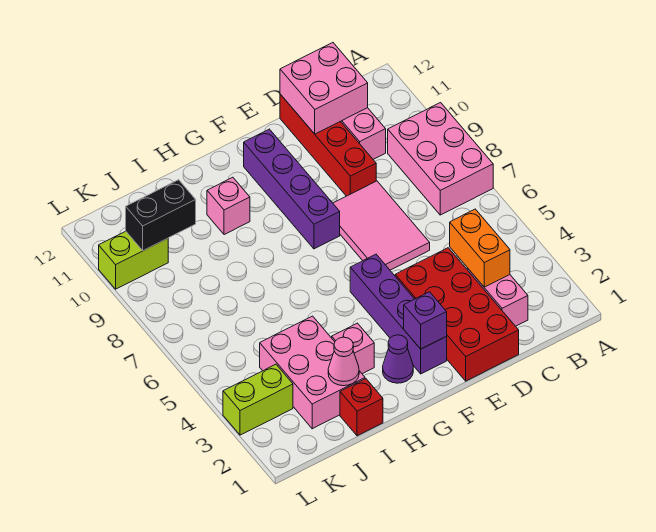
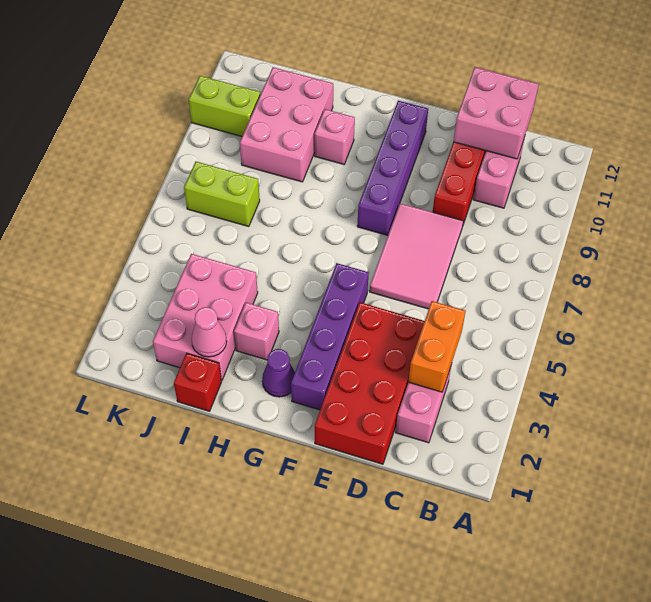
pink 2x3 brick [388,103,493,215] -> pink 2x3 brick moved to [240,67,333,182]
purple 1x1 brick [404,292,447,349] -> none
black 1x2 brick [126,180,196,251] -> none
lime 1x2 brick [223,364,293,435] -> lime 1x2 brick moved to [184,162,260,227]

